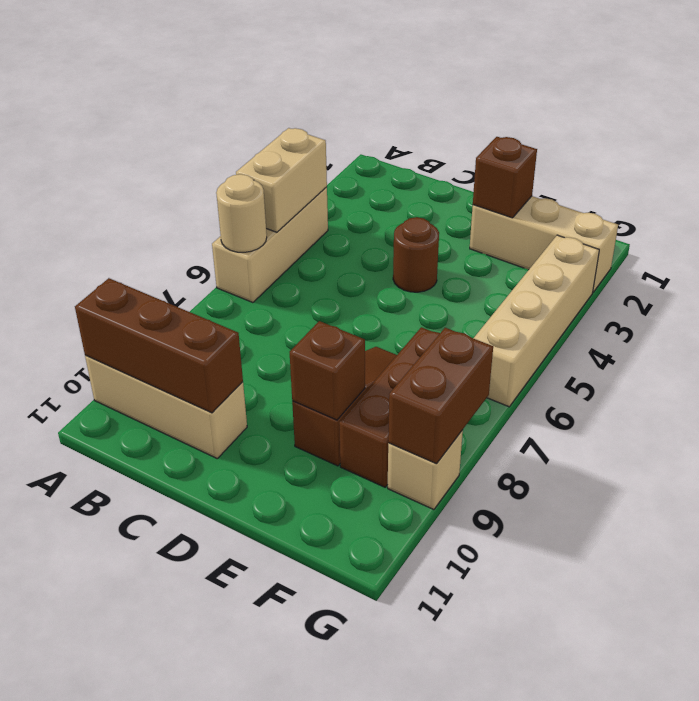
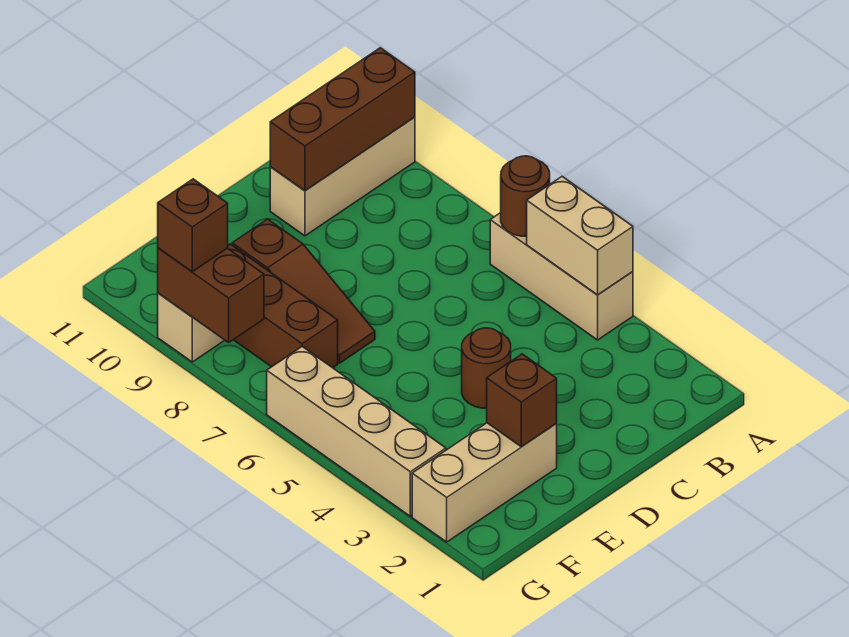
tan 1x1 round brick [216,174,267,252] -> brown 1x1 round brick [501,156,550,236]
brown 1x1 brick [290,321,365,420] -> brown 1x1 brick moved to [158,179,228,272]

